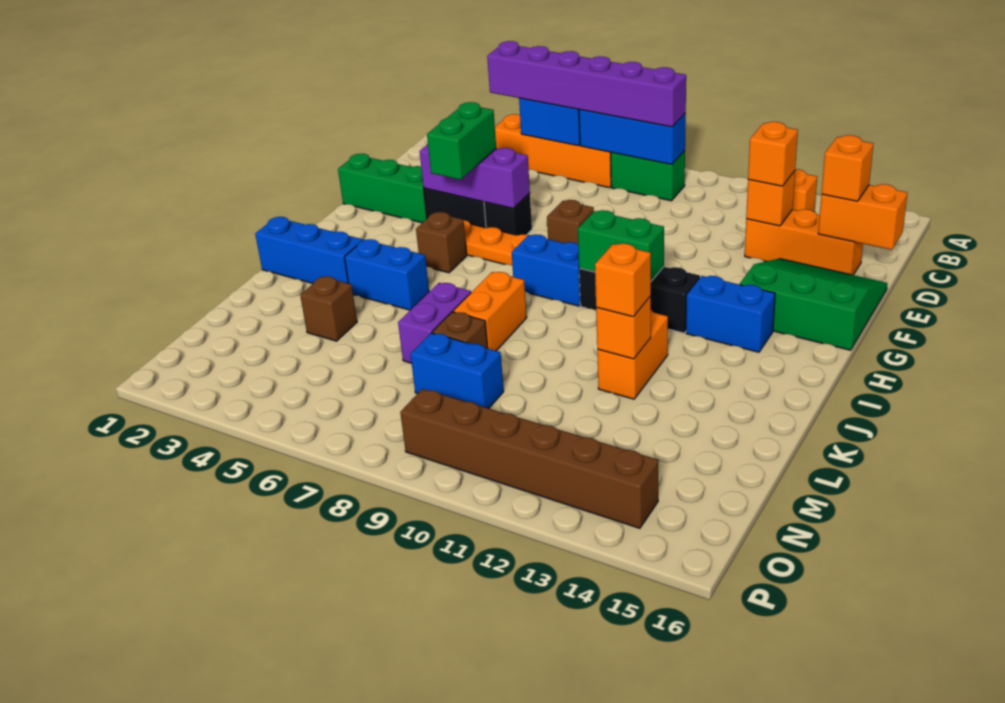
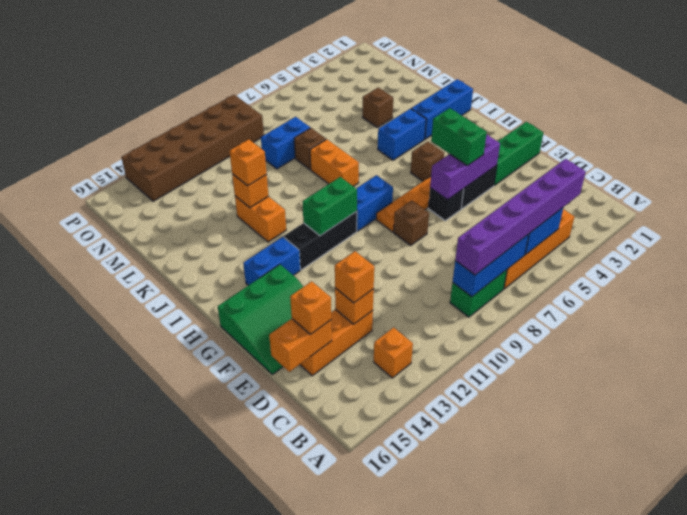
purple 1x2 brick [398,283,471,363] -> none
brown 1x6 brick [400,389,659,528] -> brown 2x6 brick [121,95,264,201]

